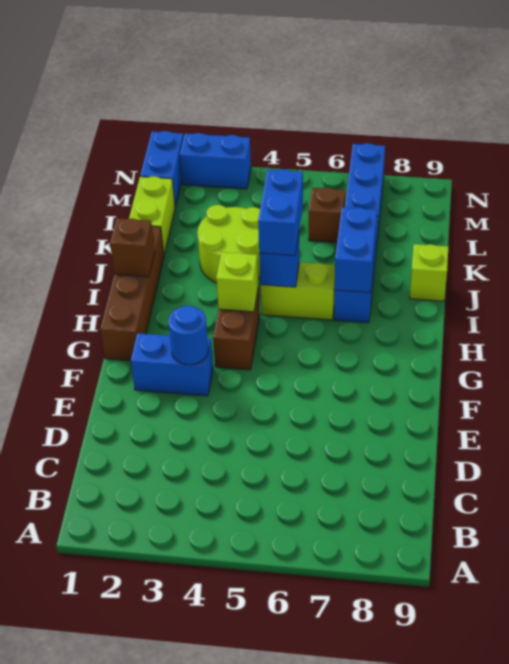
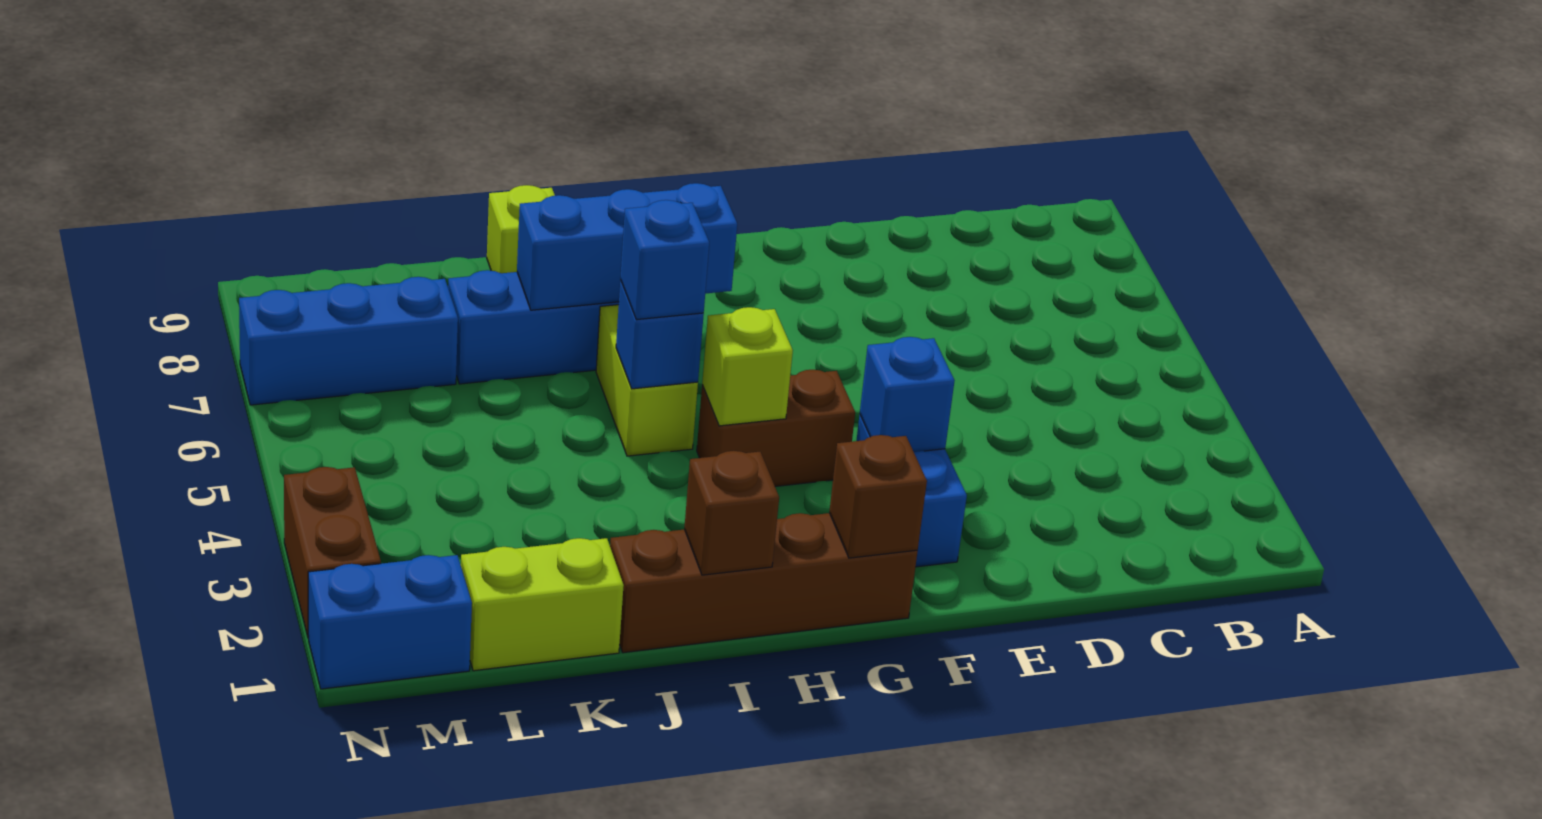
blue 1x1 round brick [169,306,208,365] -> blue 1x1 brick [860,337,955,452]
blue 1x2 brick [258,169,303,256] -> blue 1x1 brick [620,200,709,320]
blue 1x2 brick [335,207,377,292] -> blue 1x3 brick [517,183,737,310]
lime 2x2 round brick [198,205,260,283] -> none
brown 1x1 brick [309,188,345,243] -> brown 1x1 brick moved to [829,435,927,558]
blue 1x2 brick [180,133,251,189] -> brown 1x2 brick [284,467,381,638]

